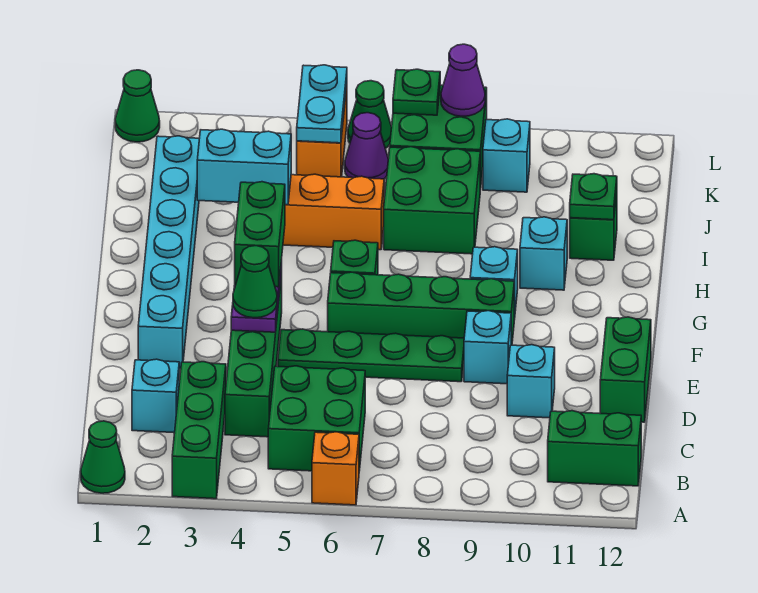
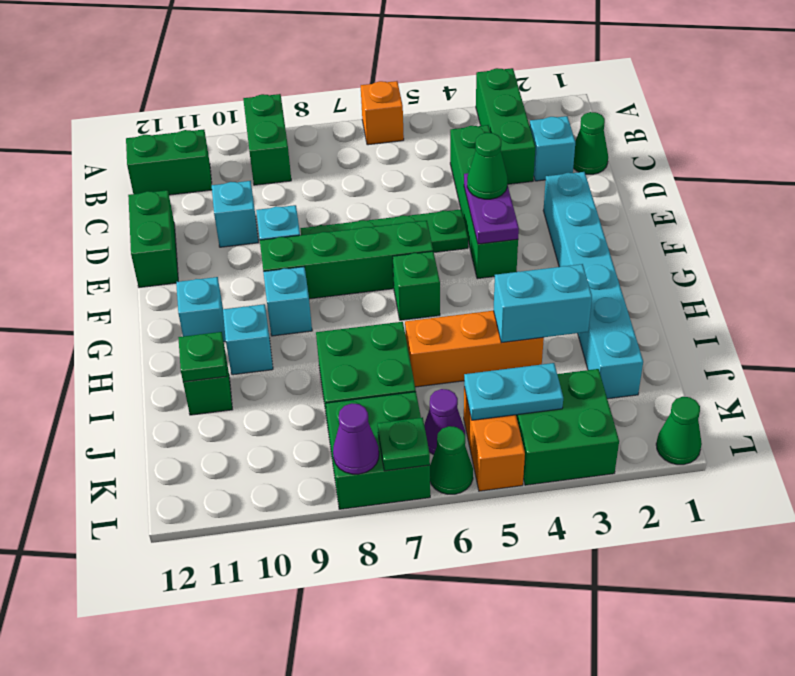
green 1x1 cone [81,421,125,493] -> green 1x1 cone moved to [573,112,608,174]
green 2x2 brick [268,366,365,471] -> green 2x2 brick moved to [516,369,619,485]
green 1x2 brick [235,182,285,287] -> green 1x2 brick moved to [243,94,291,185]
cyan 1x2 plate [297,65,347,143] -> cyan 1x2 plate turned to [464,363,563,420]
cyan 1x1 brick [483,119,530,192] -> cyan 1x1 brick moved to [176,277,226,342]

